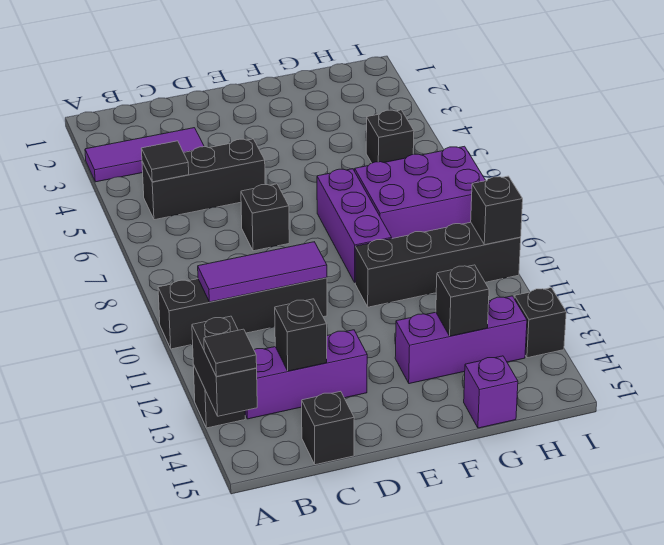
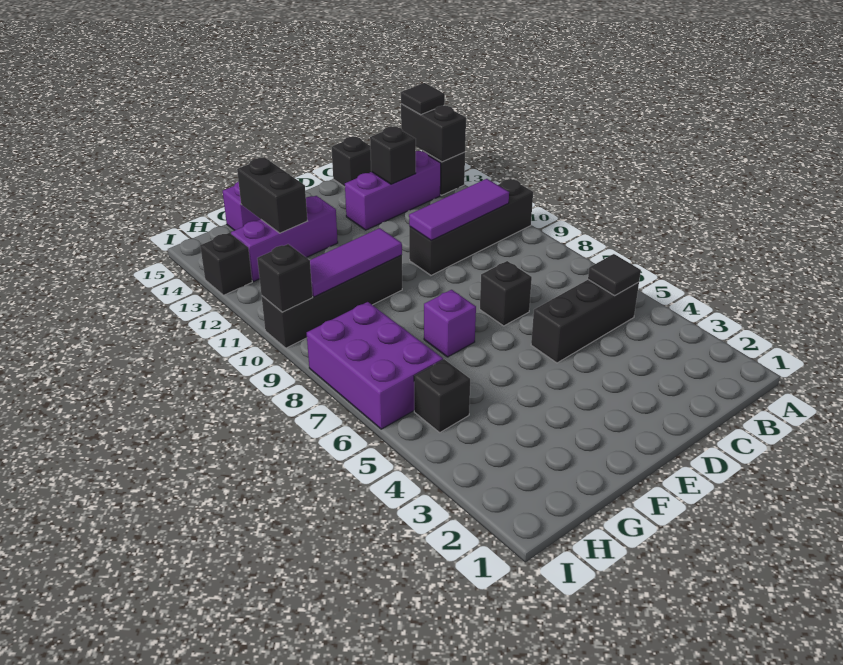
purple 1x3 tile [85,128,204,182] -> purple 1x3 tile moved to [310,228,402,297]
purple 1x3 brick [317,169,392,282] -> purple 1x1 brick [424,290,476,357]
purple 2x3 brick [355,146,486,239] -> purple 2x3 brick turned to [307,302,443,429]
black 1x1 brick [436,265,489,336] -> black 1x2 brick [237,158,307,233]

